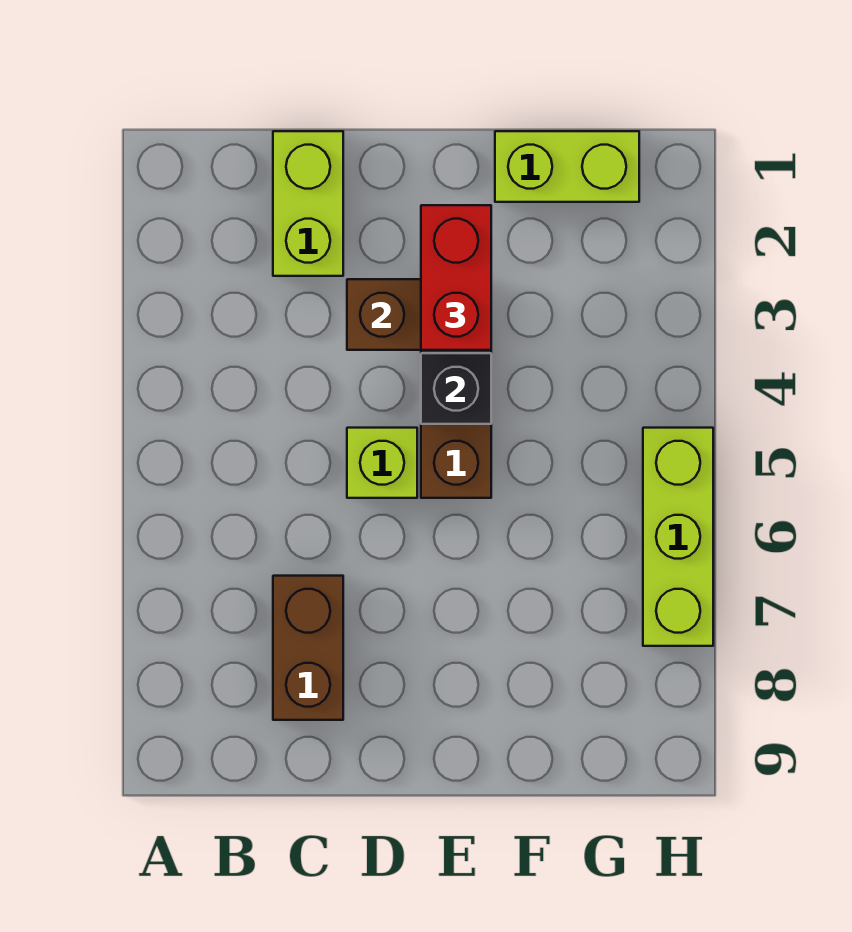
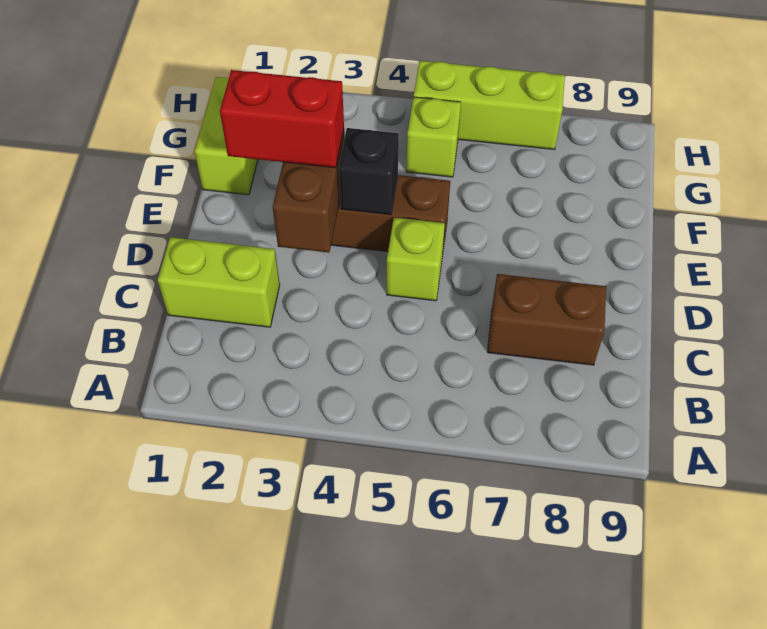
none -> lime 1x1 brick [406,97,461,177]

